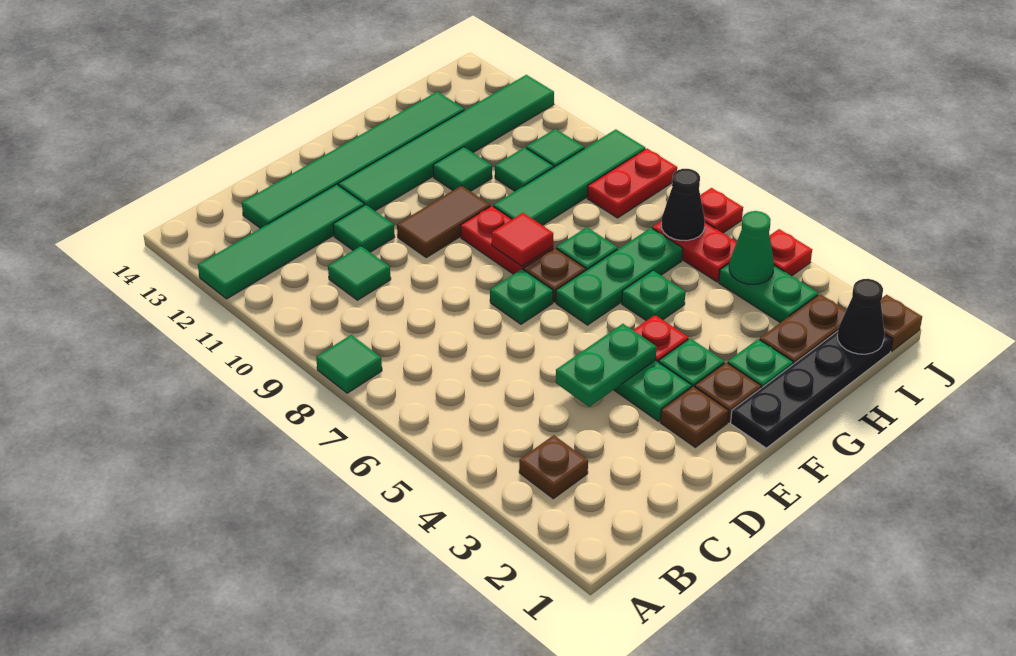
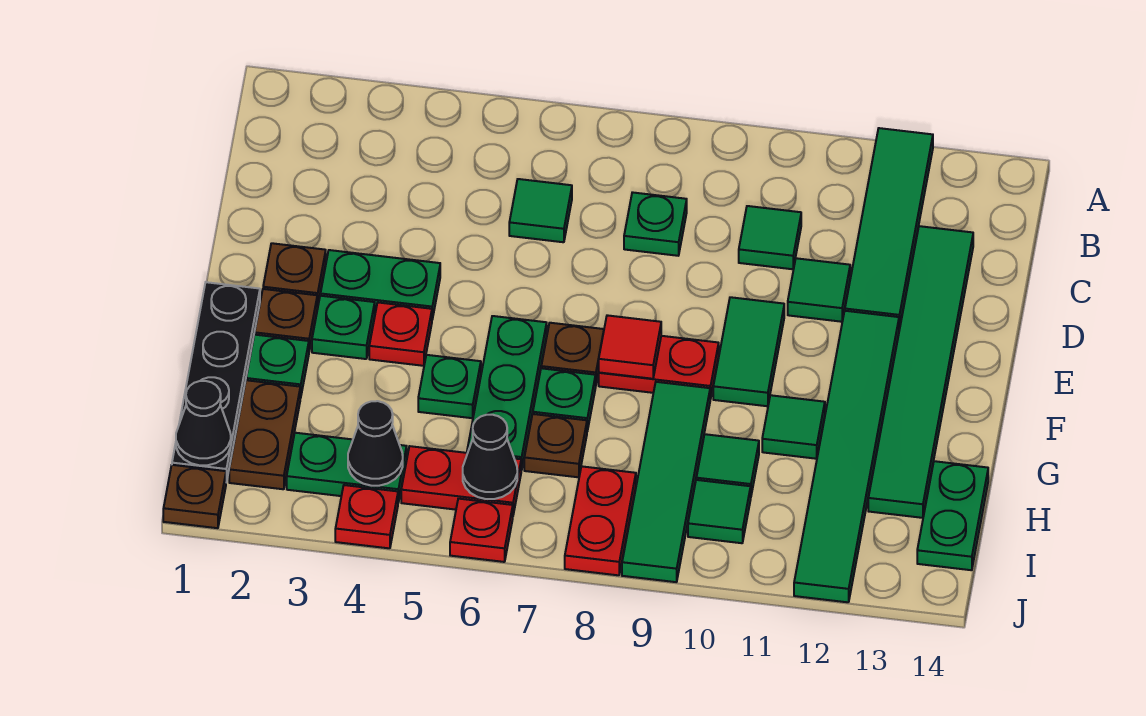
green 1x1 tile [316,335,382,393] -> green 1x1 tile moved to [509,179,572,242]
brown 1x1 plate [519,435,588,499] -> brown 1x1 plate moved to [524,414,587,477]
green 1x2 plate [556,324,656,407] -> green 1x2 plate moved to [917,461,988,570]
green 1x1 plate [490,269,553,324] -> green 1x1 plate moved to [624,192,687,256]
brown 1x2 tile [397,185,490,257] -> green 1x2 tile [713,297,784,406]
green 1x1 cone [729,211,774,284] -> black 1x1 cone [348,401,403,486]

